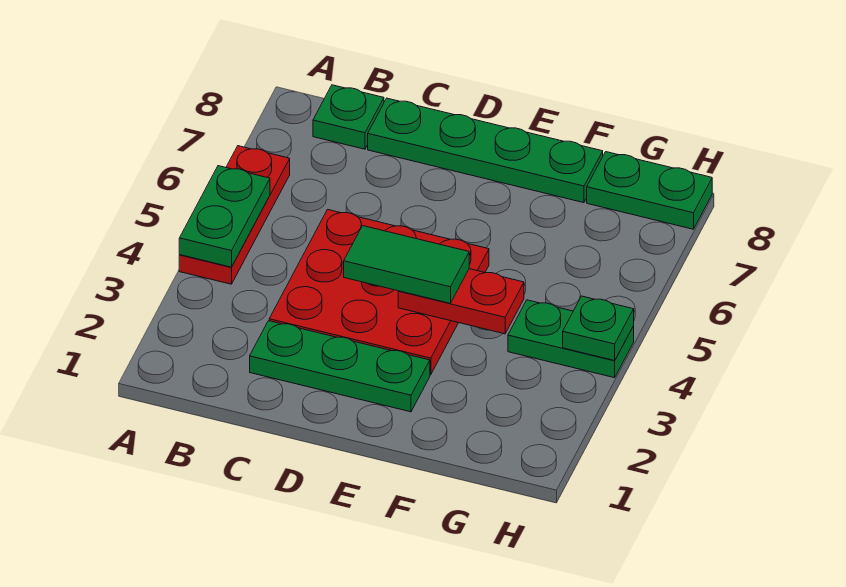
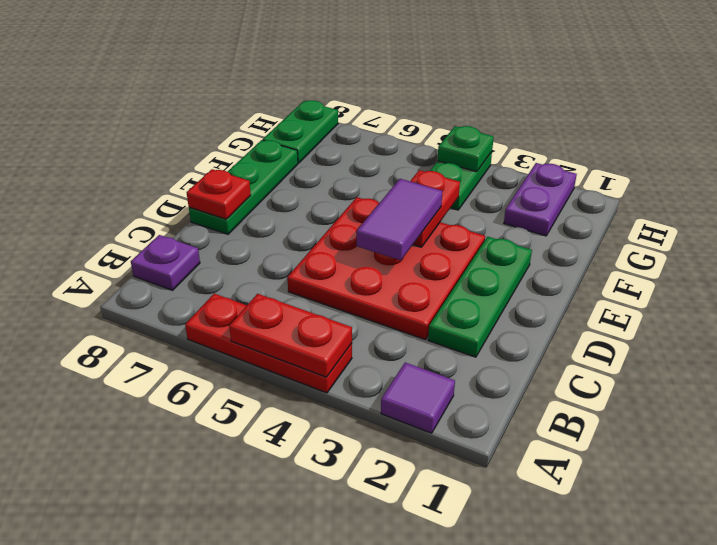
none -> purple 1x1 tile [381,363,455,433]
green 1x2 plate [179,166,270,267] -> red 1x2 plate [229,294,352,377]
green 1x1 plate [313,85,384,149] -> purple 1x1 plate [131,235,200,290]
green 1x4 plate [368,98,603,203] -> green 1x3 plate [189,140,298,234]
green 1x2 tile [344,226,469,303] -> purple 1x2 tile [357,179,442,260]
none -> red 1x1 plate [187,169,251,219]
none -> purple 1x2 plate [504,163,577,236]

